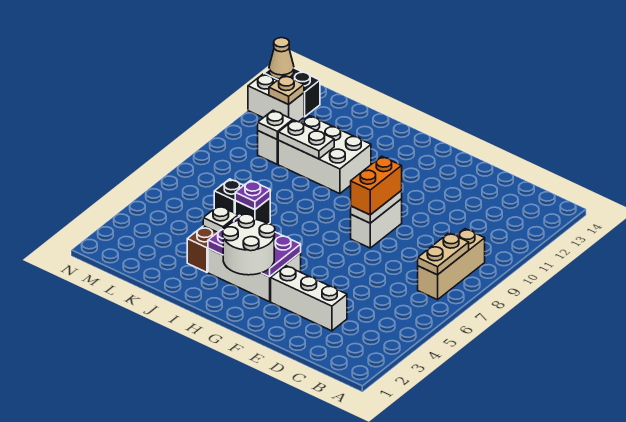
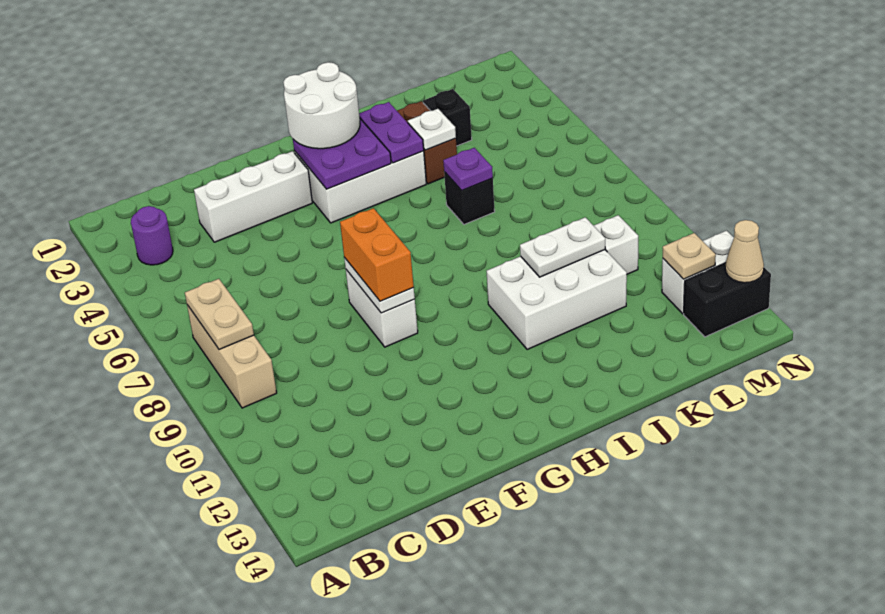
none -> purple 1x1 round brick [131,206,173,265]
black 1x1 brick [214,179,244,213] -> black 1x1 brick moved to [423,89,472,146]
white 1x1 plate [258,110,293,140] -> none

